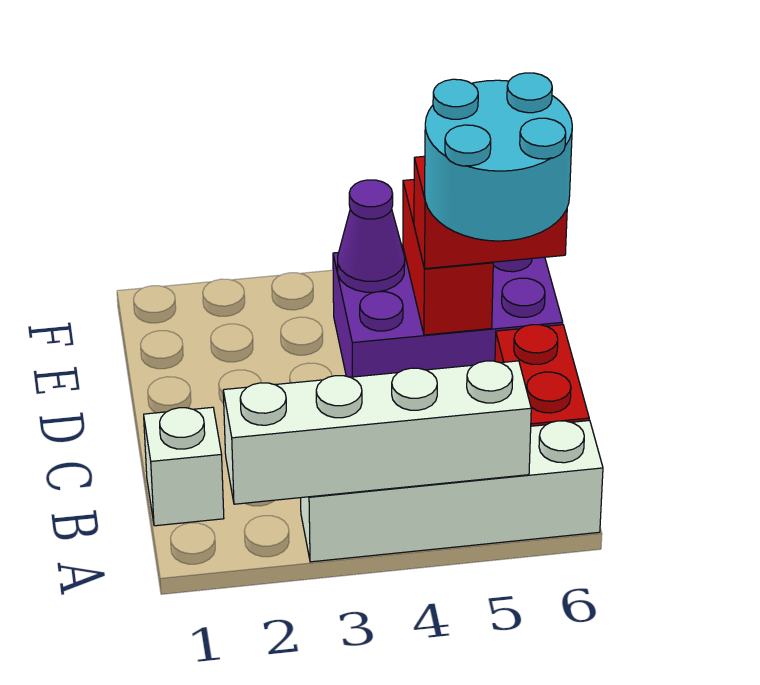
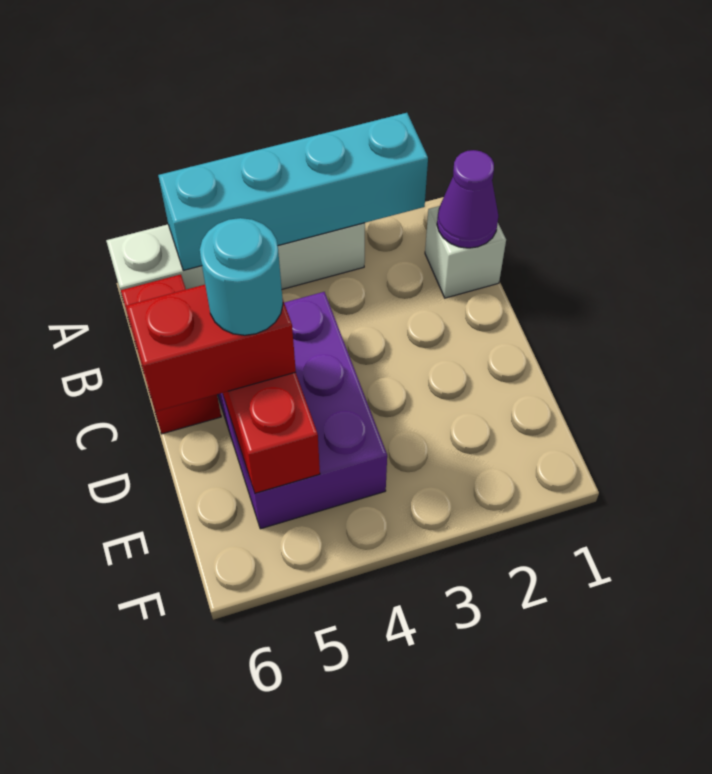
white 1x4 brick [223,361,531,504] -> cyan 1x4 brick [158,113,428,270]
cyan 2x2 round brick [425,73,572,241] -> cyan 1x1 round brick [200,218,283,335]
purple 2x3 brick [333,246,563,377] -> purple 2x3 brick turned to [217,292,387,529]
purple 1x1 cone [338,180,405,292] -> purple 1x1 cone moved to [437,150,498,248]

